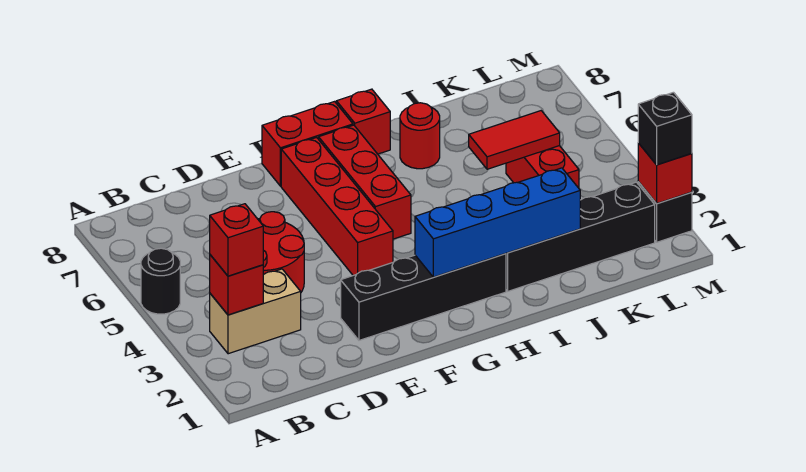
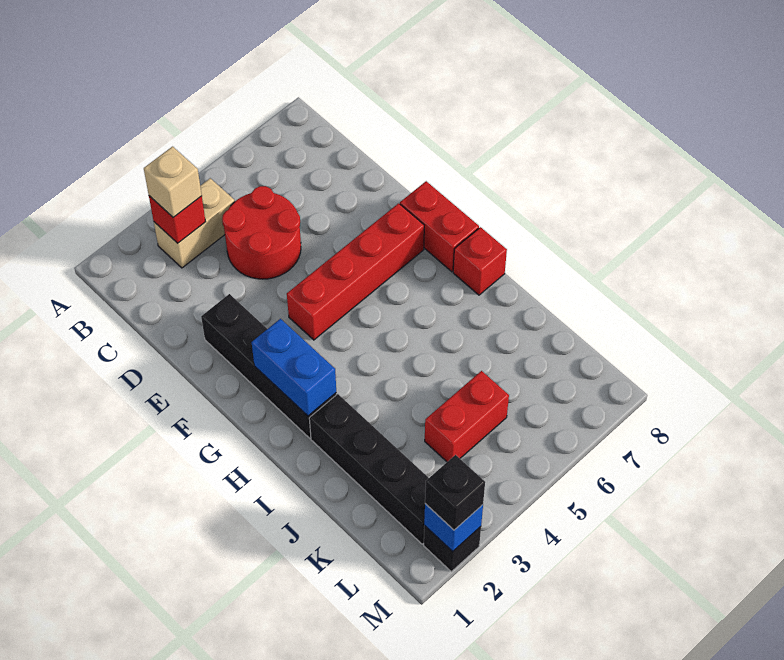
black 1x1 round brick [141,248,180,314] -> none
tan 1x2 brick [210,269,301,354] -> tan 1x2 brick turned to [154,178,235,268]
red 1x1 brick [210,204,263,276] -> tan 1x1 brick [144,147,202,217]
blue 1x4 brick [415,168,580,277] -> blue 1x2 brick [252,319,336,416]
red 1x3 brick [319,125,411,239] -> none
red 1x1 round brick [400,103,440,169] -> none
red 1x2 tile [469,111,560,169] -> none
red 1x1 brick [638,143,692,204] -> blue 1x1 brick [424,504,483,551]

